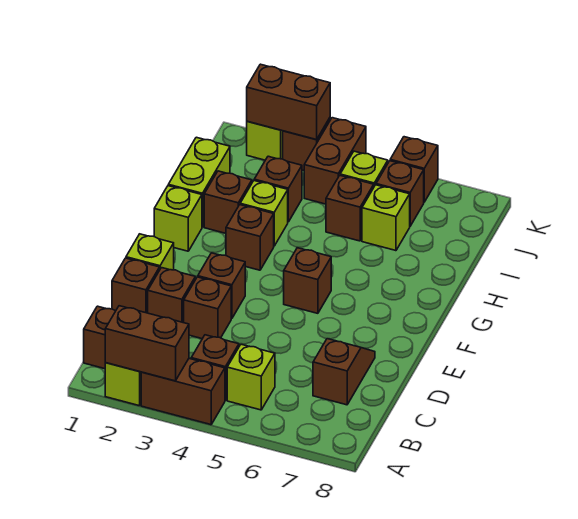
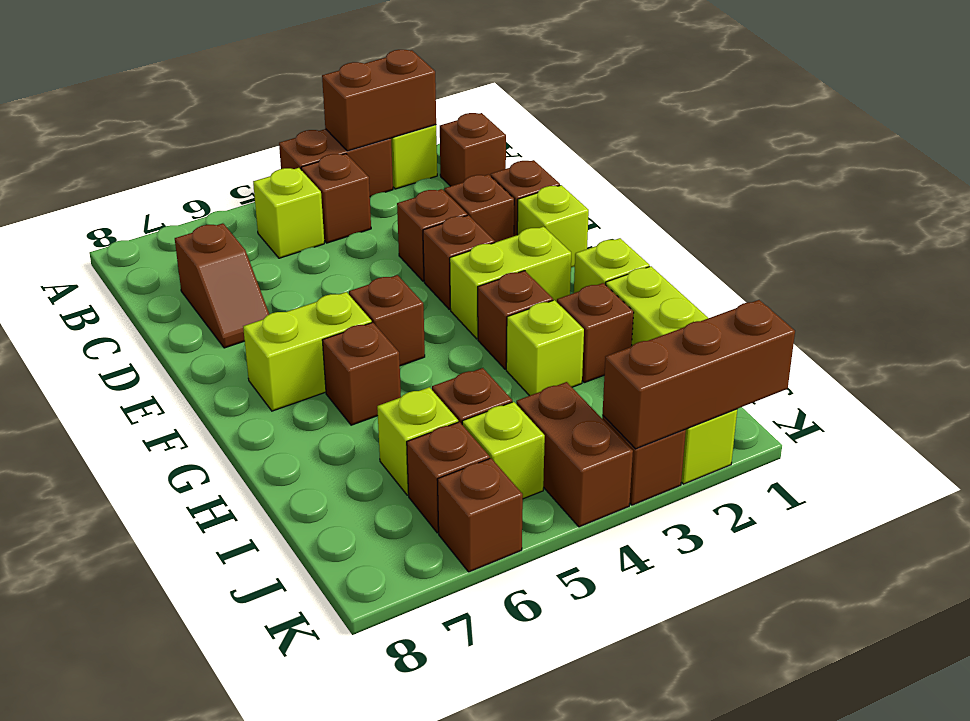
none -> lime 1x2 brick [450,227,571,339]
none -> lime 1x2 brick [243,292,372,411]
brown 1x1 brick [254,156,302,222] -> brown 1x1 brick moved to [322,322,401,425]
brown 1x2 brick [247,64,330,140] -> brown 1x3 brick [602,300,795,449]

